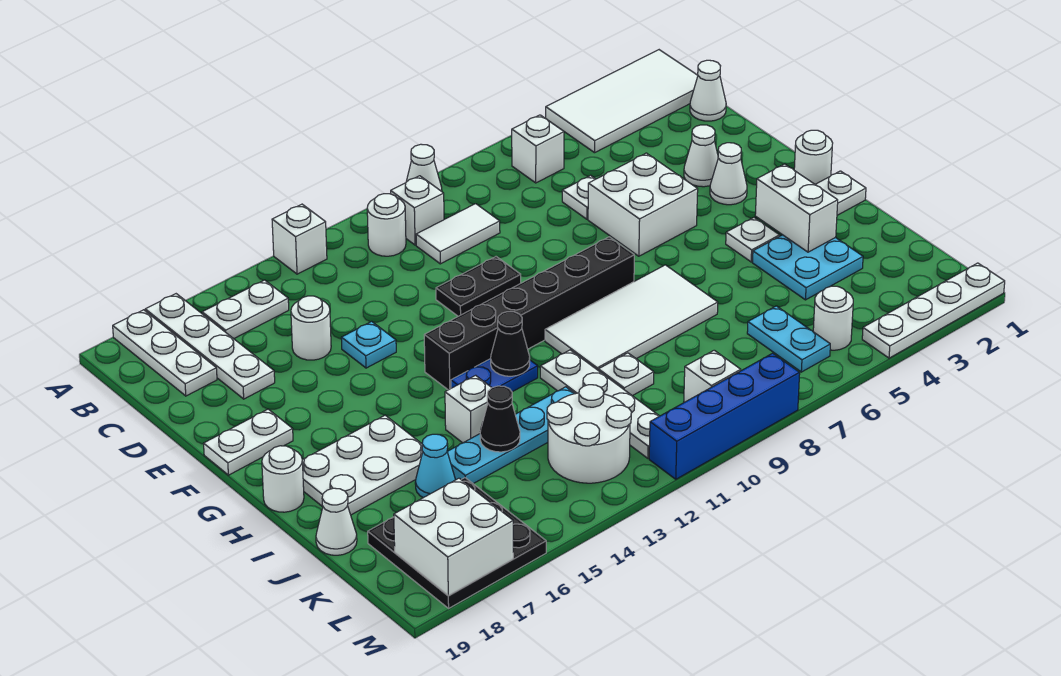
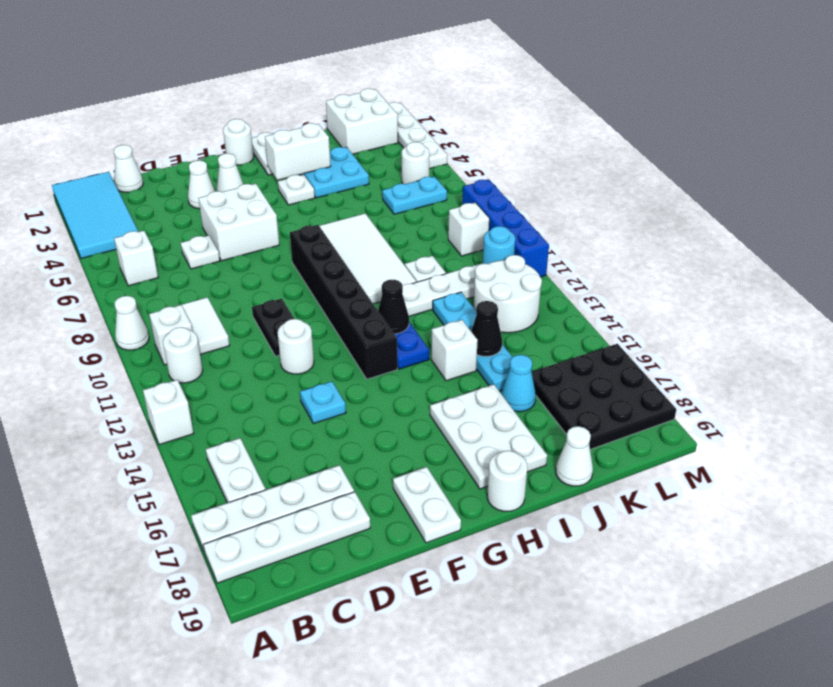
white 2x4 tile [546,50,698,153] -> cyan 2x4 tile [52,172,138,258]
white 1x3 plate [113,310,217,396] -> white 1x4 plate [203,492,370,583]
white 1x1 round brick [291,296,331,360] -> white 1x1 round brick moved to [278,319,314,374]
none -> cyan 1x1 round brick [483,226,515,264]
white 2x2 brick [394,478,513,596] -> white 2x2 brick moved to [326,89,398,154]

